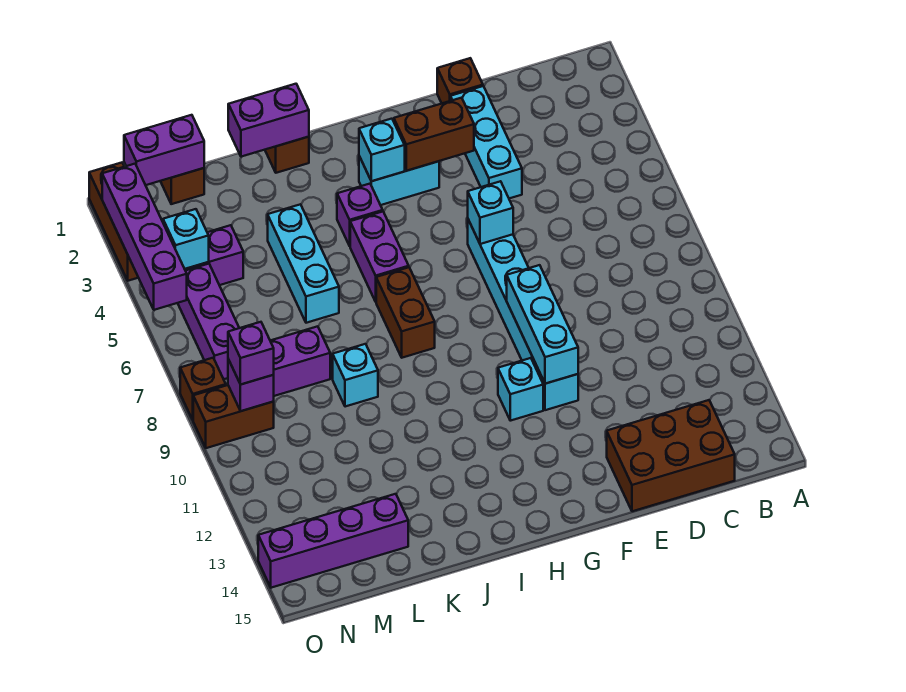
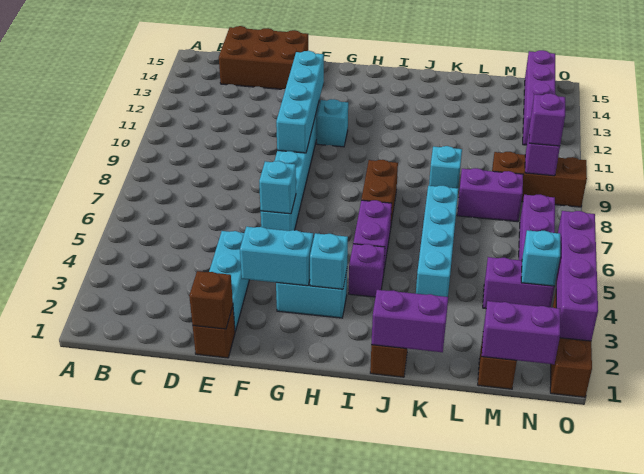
brown 1x2 brick [394,98,474,171] -> cyan 1x2 brick [240,227,313,286]
cyan 1x3 brick [507,265,578,384] -> cyan 1x4 brick [276,51,324,153]
cyan 1x3 brick [268,204,339,323] -> cyan 1x4 brick [416,186,458,297]
purple 1x4 brick [258,494,408,588] -> purple 1x4 brick turned to [523,50,555,145]
brown 1x2 brick [193,385,274,448] -> brown 1x3 brick [492,152,587,207]
brown 1x1 brick [180,358,226,420] -> brown 1x1 brick moved to [189,271,233,329]

